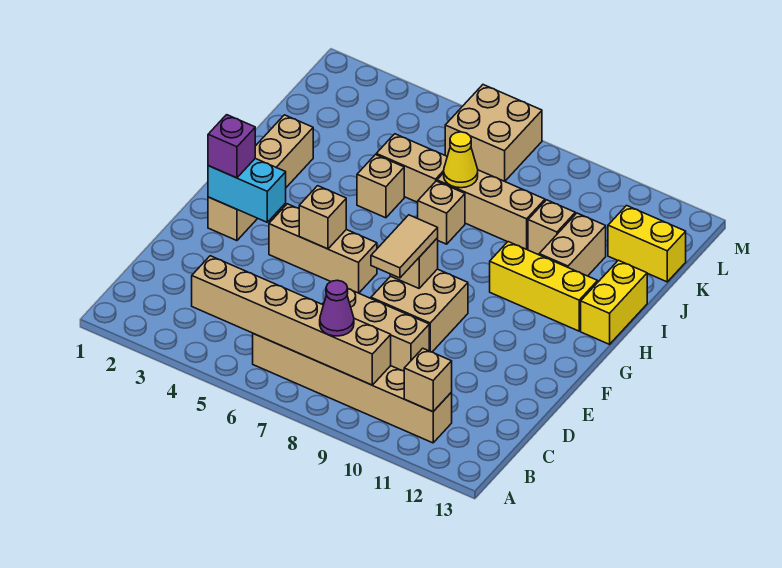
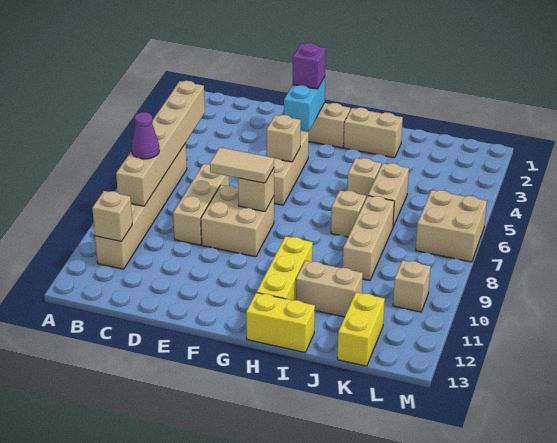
yellow 1x1 cone [444,132,478,188] -> none
tan 1x1 brick [528,200,575,255] -> tan 1x1 brick moved to [393,260,431,312]

